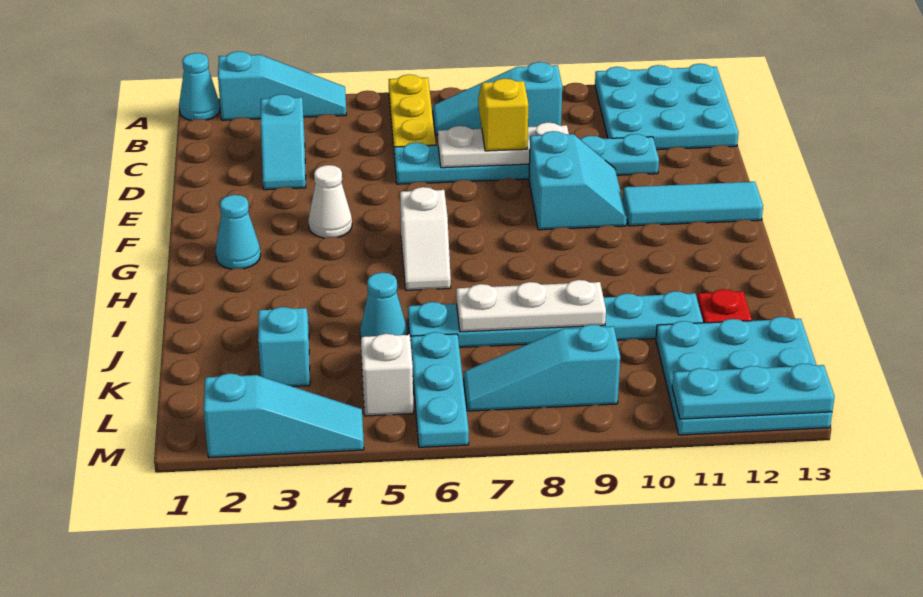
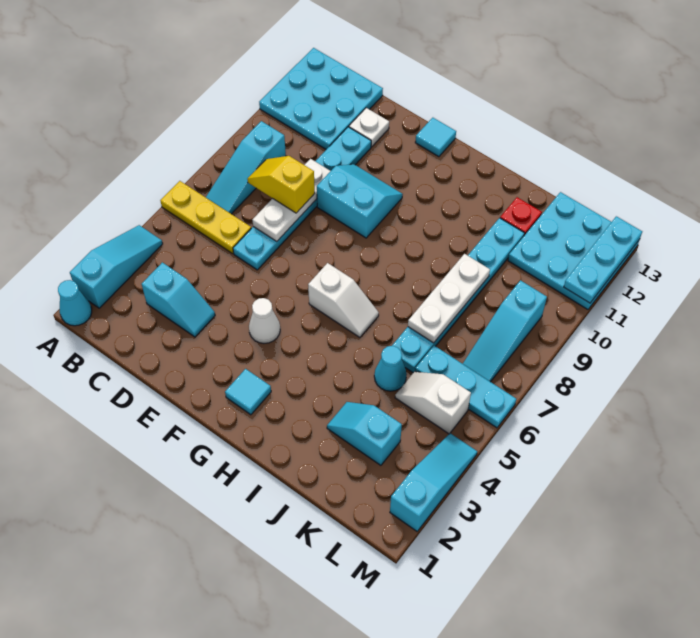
none -> white 1x1 plate [349,108,389,147]
cyan 1x3 tile [623,182,763,226] -> cyan 1x1 tile [415,118,456,157]
cyan 1x1 cone [216,195,261,269] -> cyan 1x1 tile [225,369,271,415]

